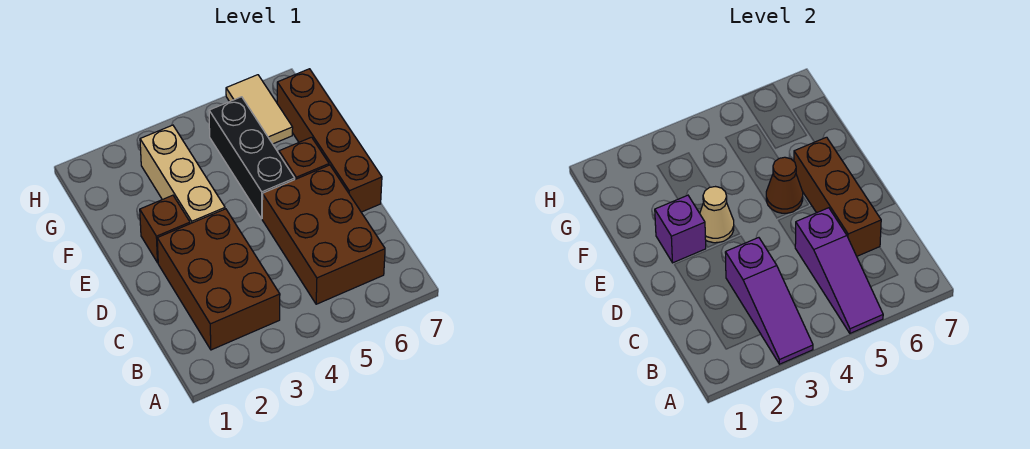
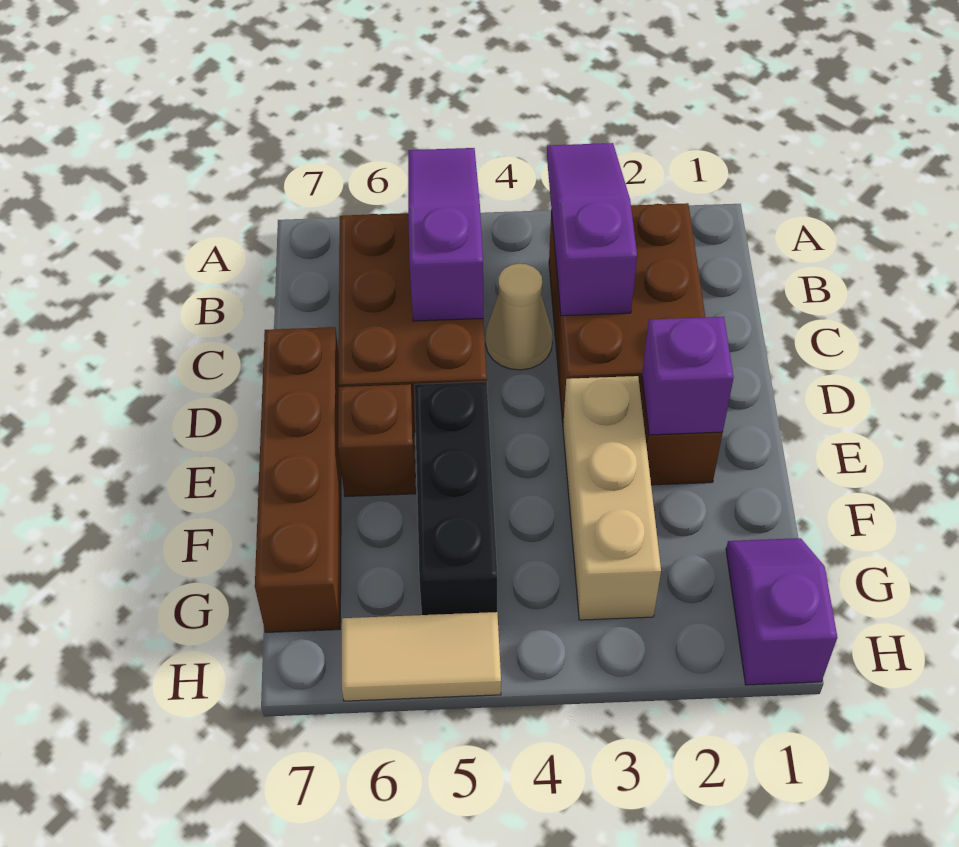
brown 1x3 brick [794,137,881,256] -> none
tan 1x1 cone [700,187,734,243] -> tan 1x1 cone moved to [486,264,553,370]
brown 1x1 cone [766,157,803,213] -> none
none -> purple 1x2 slope [726,538,837,685]
tan 1x2 tile [226,75,293,144] -> tan 1x2 tile turned to [342,612,501,701]

